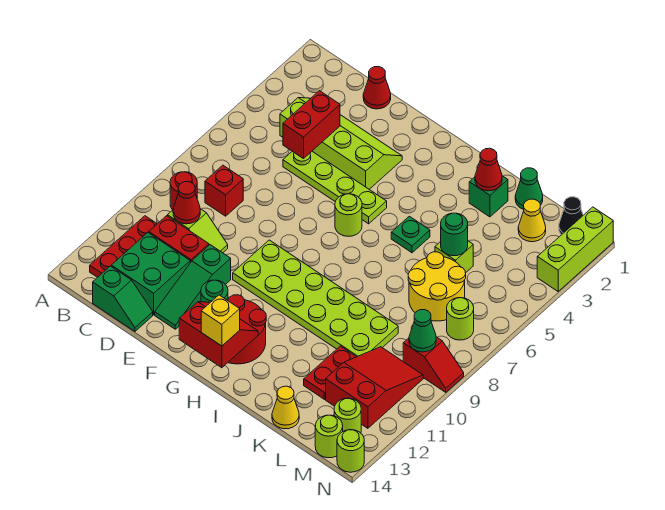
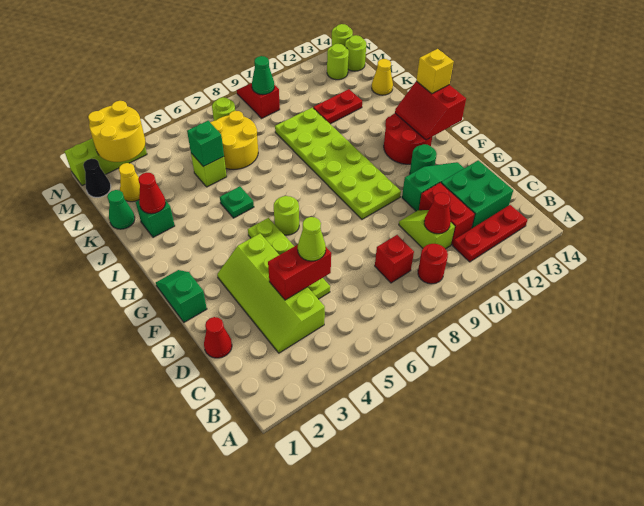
green 1x2 slope [93,266,153,331] -> green 1x2 slope moved to [156,270,207,322]
none -> lime 1x1 cone [298,217,326,261]
green 1x1 round brick [441,213,468,256] -> green 1x1 brick [187,121,224,167]
red 2x3 slope [326,347,423,428] -> none
none -> yellow 2x2 round brick [88,101,145,162]

